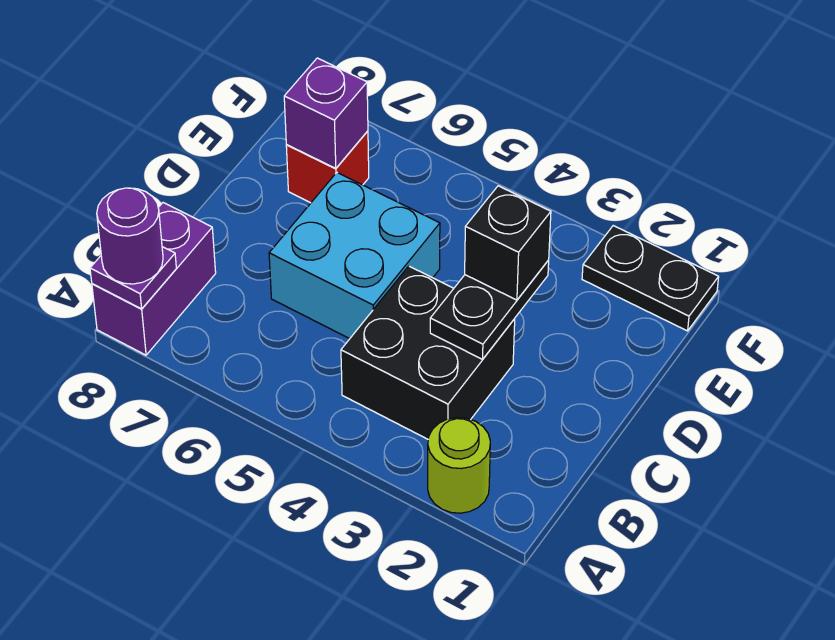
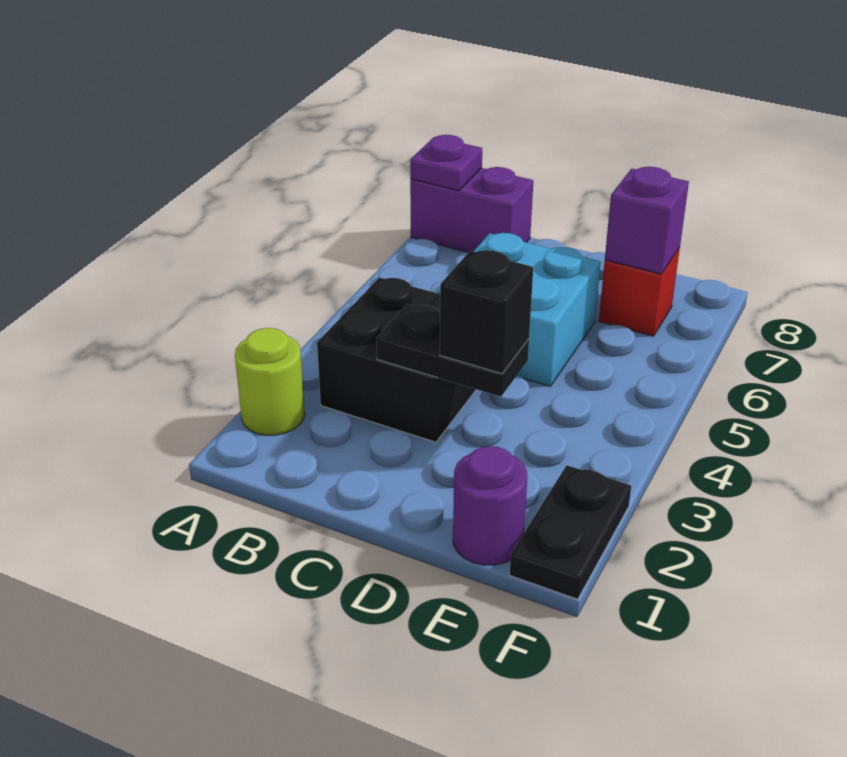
purple 1x1 round brick [97,188,163,284] -> purple 1x1 round brick moved to [453,446,527,565]

